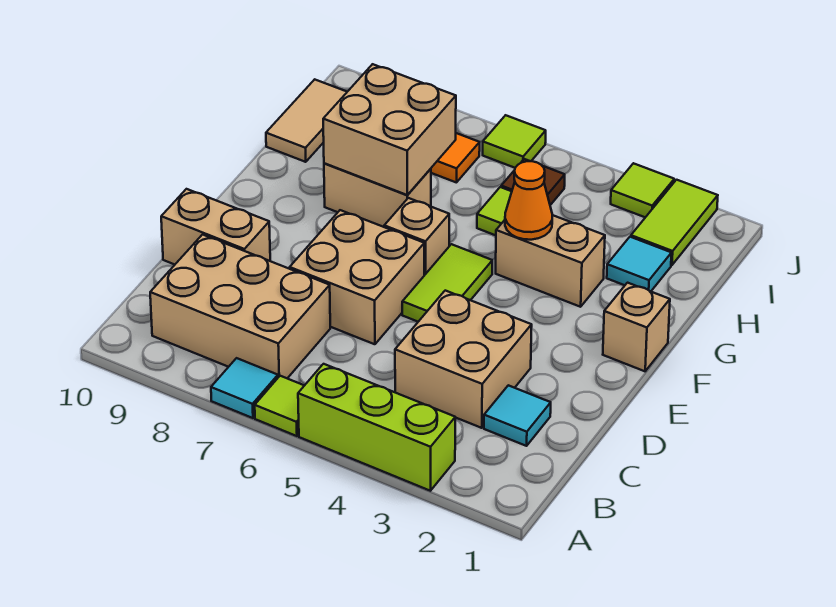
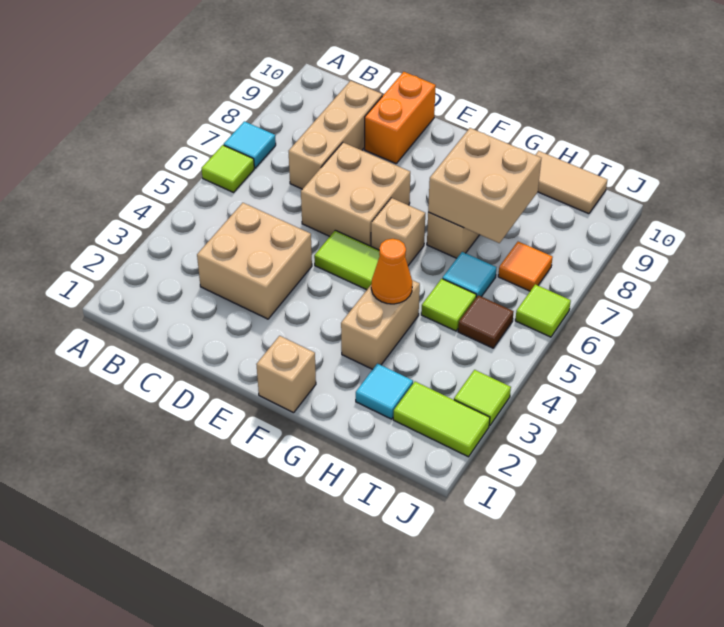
lime 1x3 brick [298,364,455,491] -> none
tan 2x3 brick [150,235,330,378] -> tan 1x3 brick [289,81,382,189]
cyan 1x1 tile [484,385,551,446] -> cyan 1x1 tile moved to [443,252,496,297]
tan 1x2 brick [161,189,270,265] -> orange 1x2 brick [365,72,436,163]

